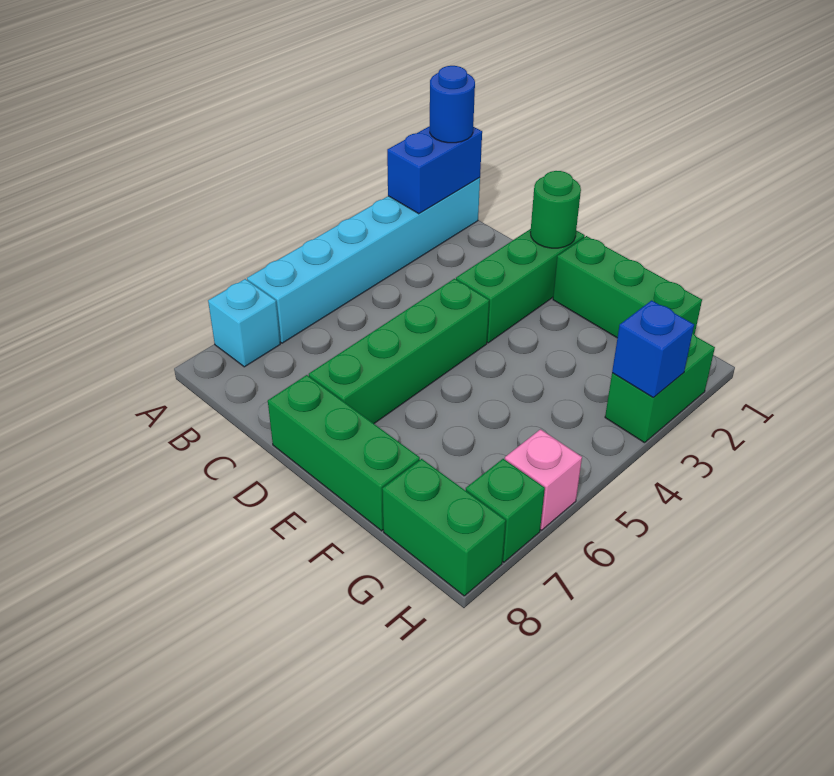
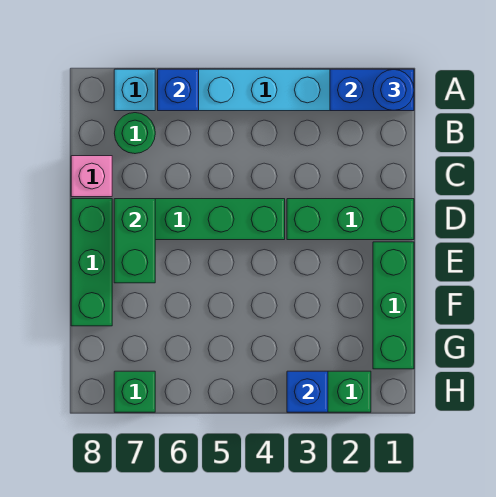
none -> blue 1x1 brick [158,69,199,111]
green 1x1 round brick [530,171,581,248] -> green 1x1 round brick moved to [114,113,155,154]
green 1x2 brick [382,459,506,596] -> green 1x2 brick moved to [114,199,155,283]
pink 1x1 brick [505,429,582,530] -> pink 1x1 brick moved to [71,156,112,197]

